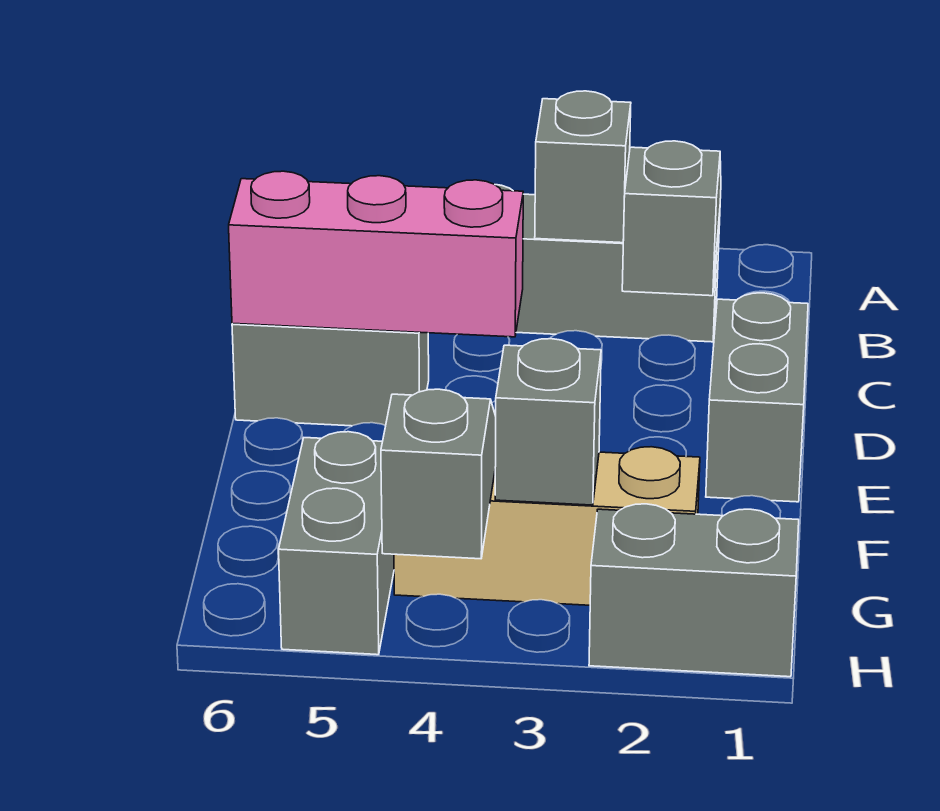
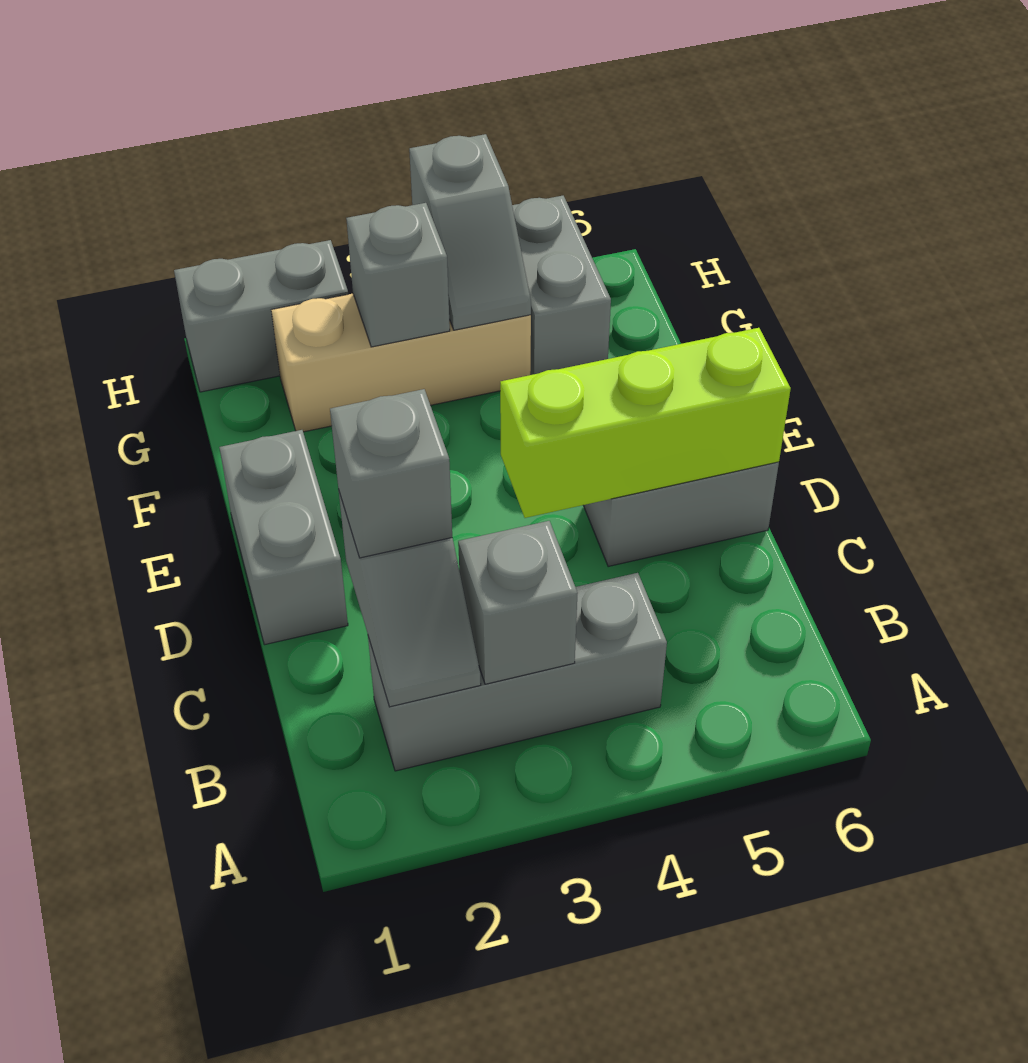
none -> grey 1x1 brick [330,389,452,558]
pink 1x3 brick [229,171,523,337] -> lime 1x3 brick [500,328,791,518]

